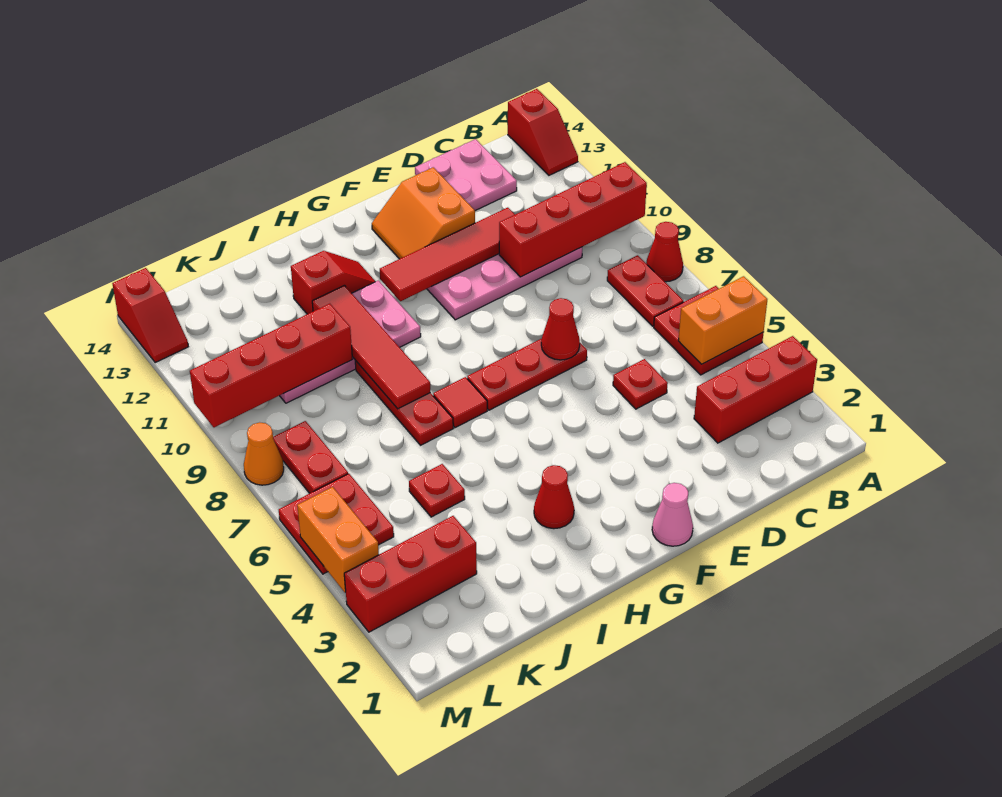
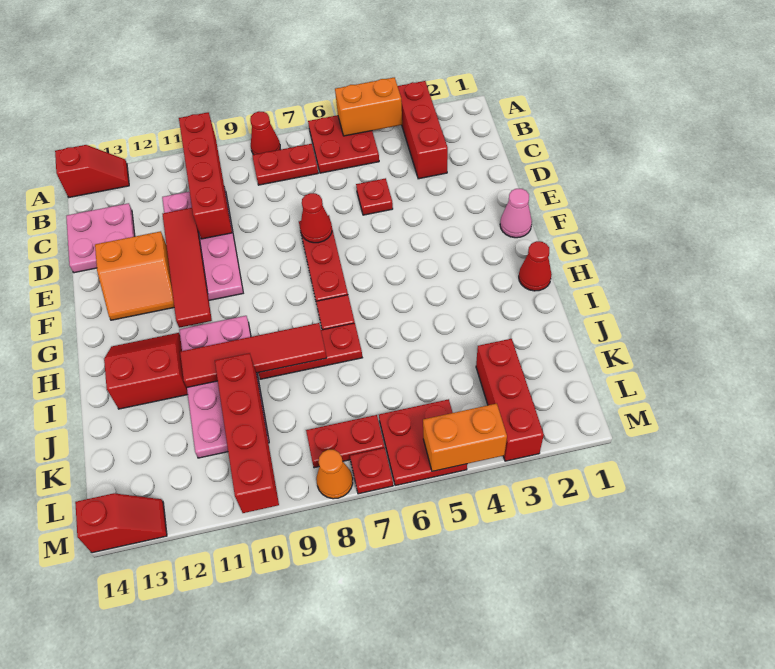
orange 1x2 brick [678,276,767,364] -> orange 1x2 brick turned to [335,77,402,136]
red 1x1 cone [534,465,574,529] -> red 1x1 cone moved to [519,241,552,291]
red 1x2 slope [291,251,376,314] -> red 2x2 slope [104,333,188,409]
red 1x1 plate [409,464,465,517] -> red 1x1 plate moved to [350,448,393,494]

